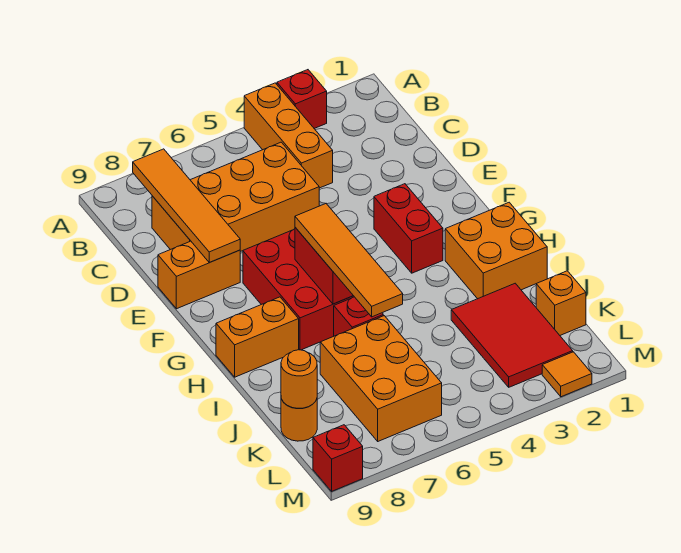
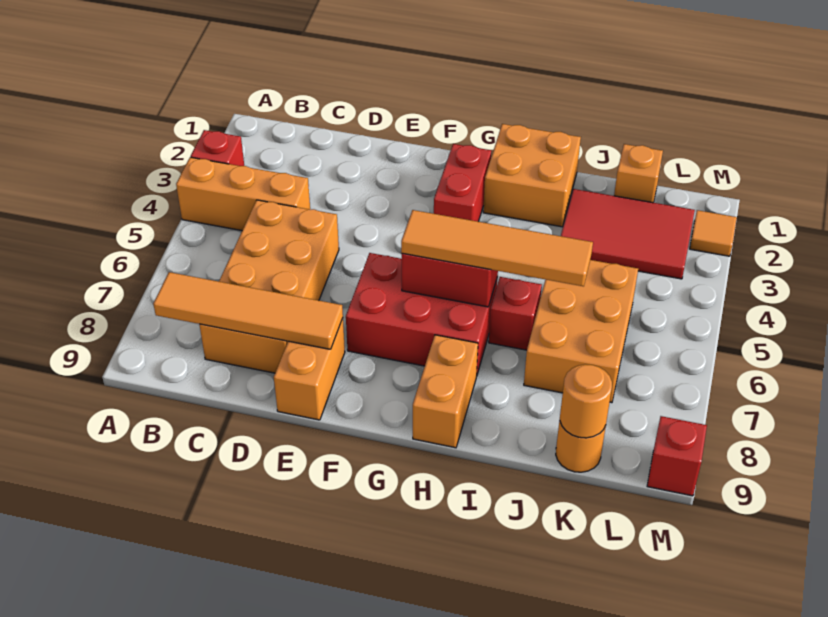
red 1x2 brick [374,184,443,273] -> red 1x2 brick turned to [434,144,491,222]
orange 2x3 brick [320,316,442,441] -> orange 2x3 brick turned to [524,260,638,403]

